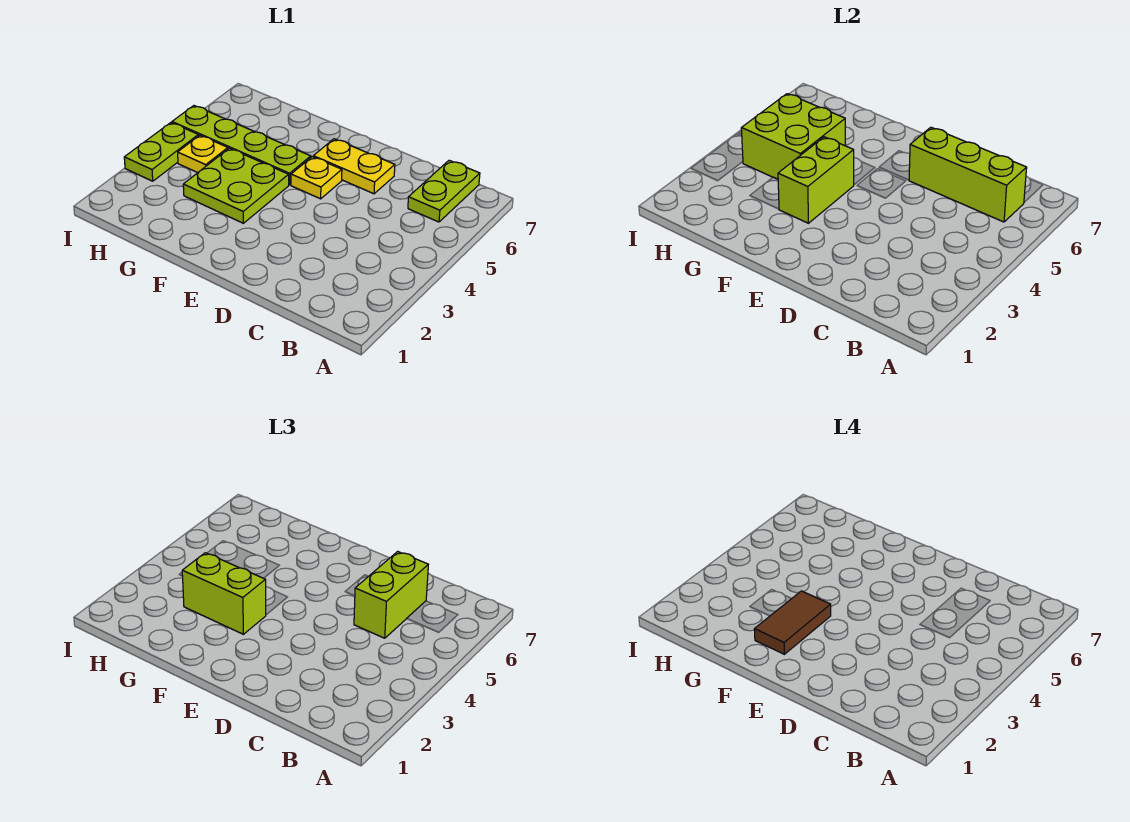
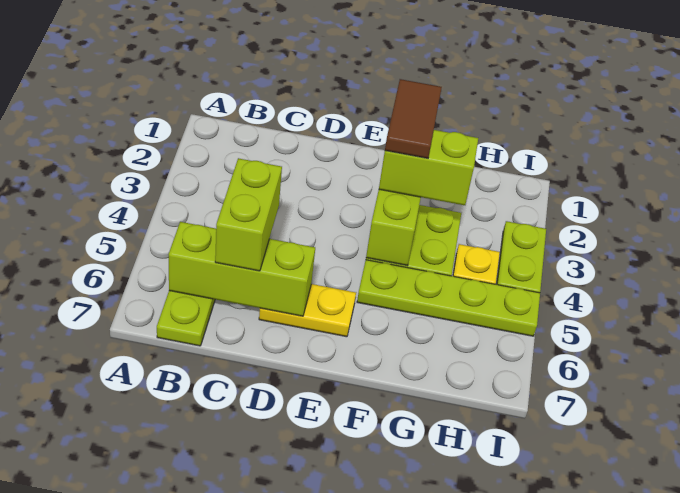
yellow 1x1 plate [291,157,342,199] -> none
lime 2x2 brick [741,94,845,179] -> none

